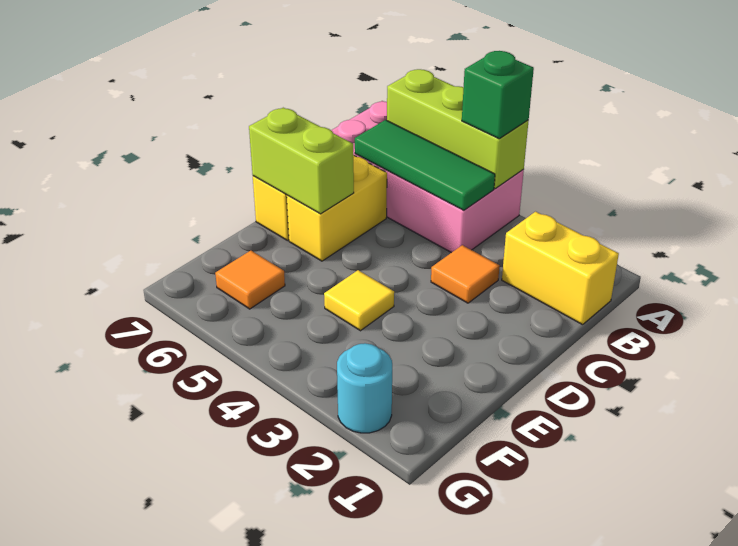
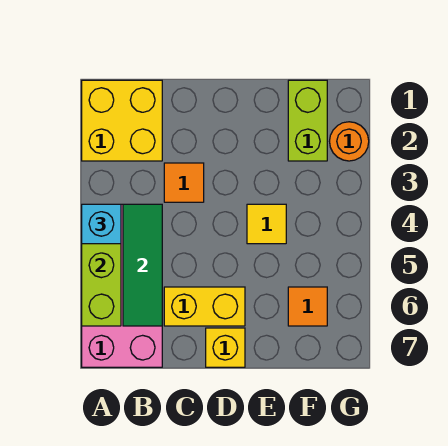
green 1x1 brick [462,51,534,139] -> cyan 1x1 brick [82,204,121,244]
yellow 1x2 brick [502,212,619,325] -> yellow 2x2 brick [82,80,162,161]
lime 1x2 brick [249,108,354,214] -> lime 1x2 brick moved to [288,80,327,161]
cyan 1x1 round brick [337,343,392,433] -> orange 1x1 round brick [329,122,369,161]

